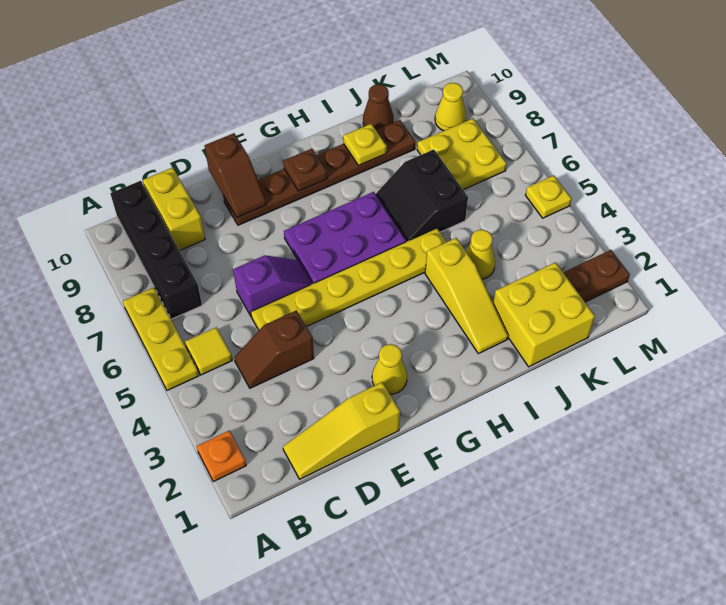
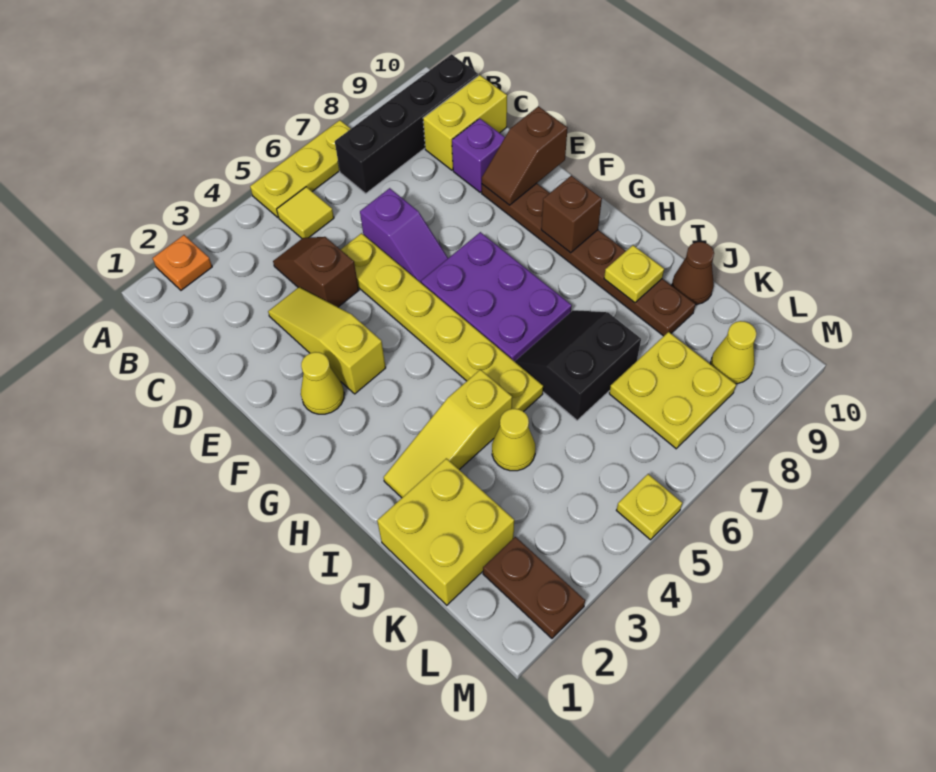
yellow 1x3 slope [283,382,400,479] -> yellow 1x3 slope moved to [268,287,386,394]
none -> purple 1x1 brick [452,118,505,192]
brown 1x1 plate [283,149,327,191] -> brown 1x1 brick [541,175,602,253]

